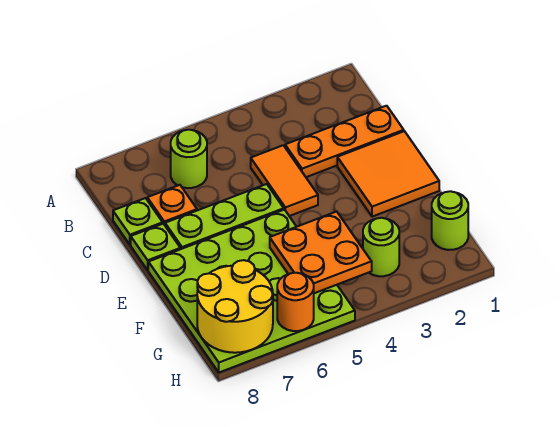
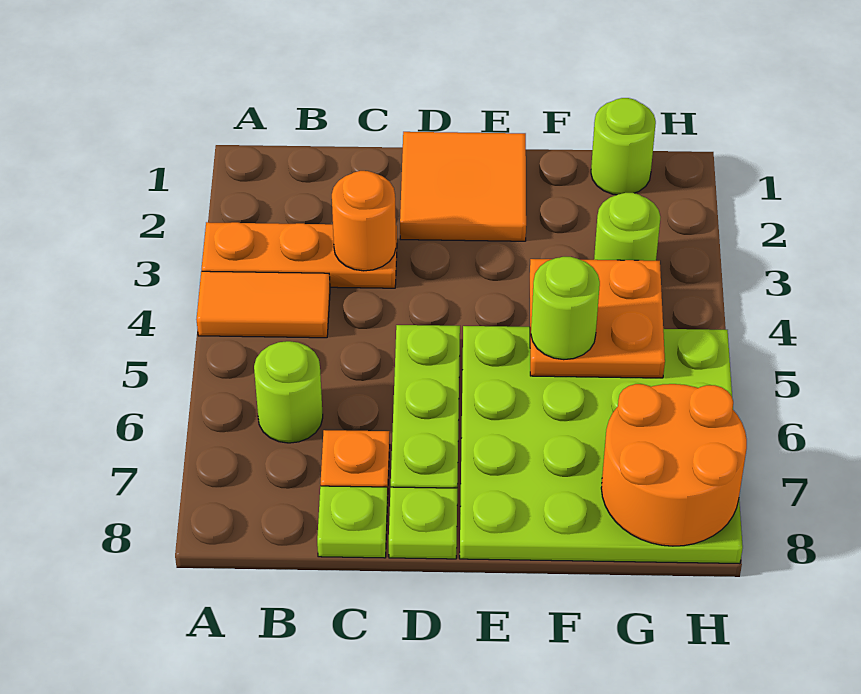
orange 1x3 plate [285,106,404,177] -> orange 1x3 plate turned to [202,222,397,288]
orange 1x2 tile [251,145,318,216] -> orange 1x2 tile moved to [196,271,330,338]
none -> lime 1x1 round brick [531,257,600,360]
yellow 2x2 round brick [197,260,273,353] -> orange 2x2 round brick [601,384,747,546]
orange 1x1 round brick [277,273,314,331] -> orange 1x1 round brick moved to [332,171,396,271]

